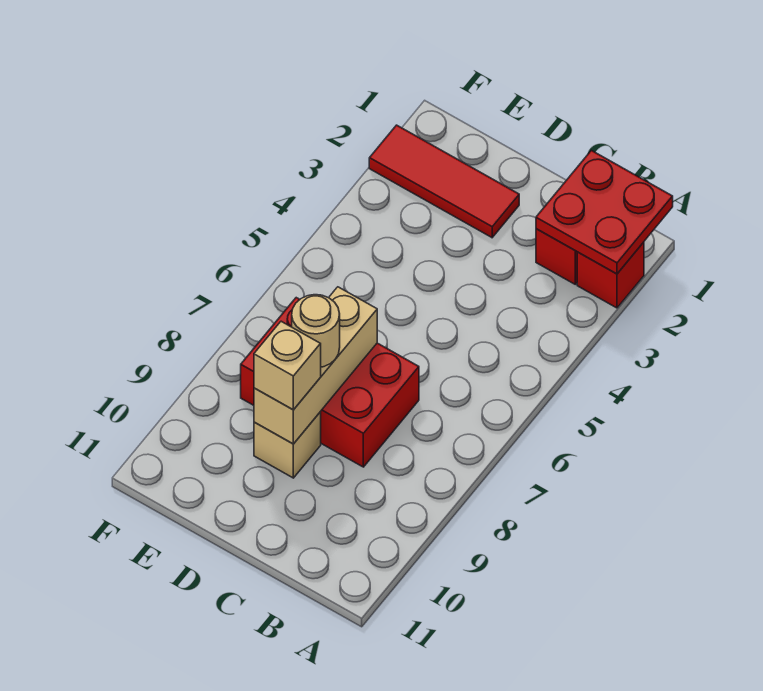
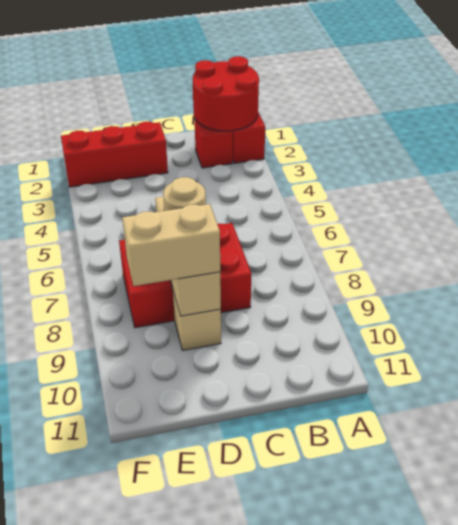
red 2x2 plate [536,150,673,274] -> red 2x2 round brick [192,56,259,131]
red 1x3 tile [369,125,519,238] -> red 1x3 brick [61,122,168,187]
tan 1x1 brick [254,321,321,410] -> tan 1x2 brick [122,204,220,286]

